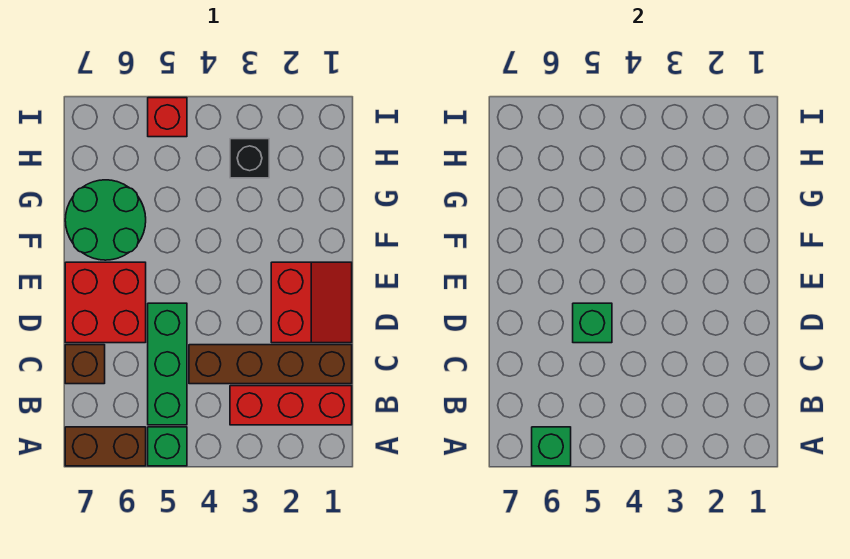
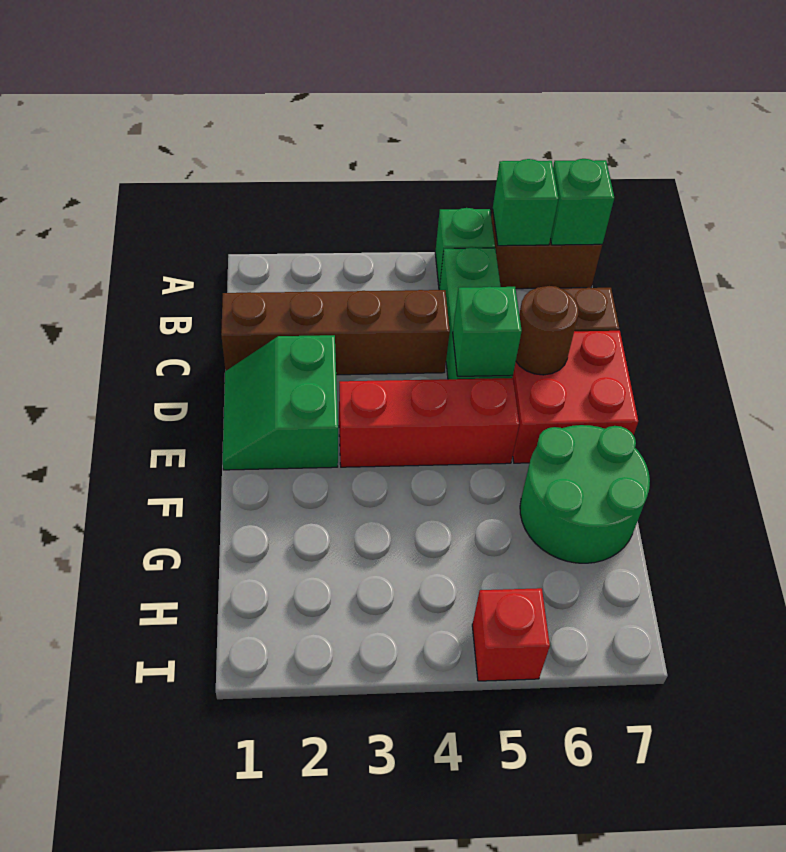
none -> green 1x1 brick [550,159,614,245]
red 1x3 brick [230,386,352,425] -> red 1x3 brick moved to [339,378,519,467]
red 2x2 slope [271,262,352,343] -> green 2x2 slope [223,335,338,470]
none -> brown 1x1 round brick [516,286,579,375]
black 1x1 brick [230,139,269,178] -> none

